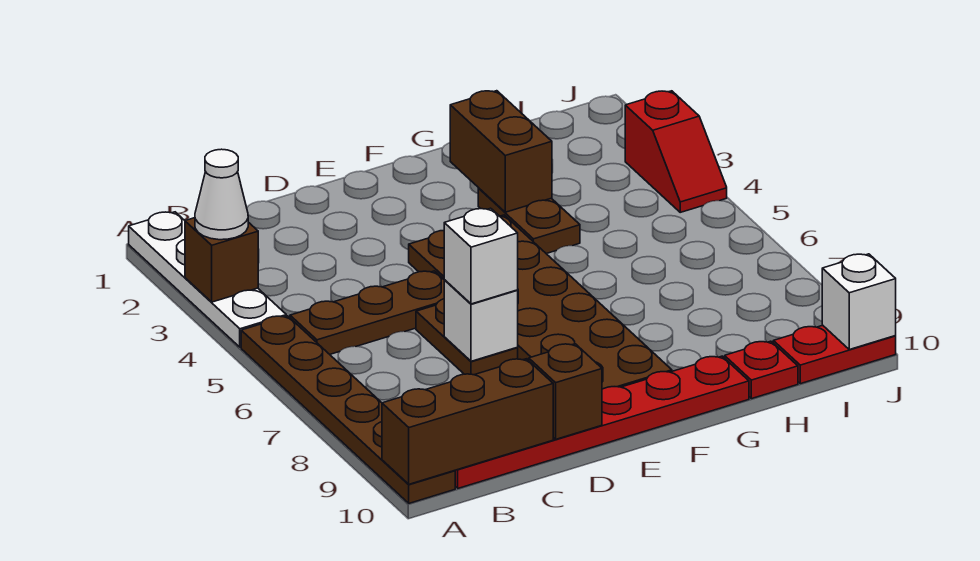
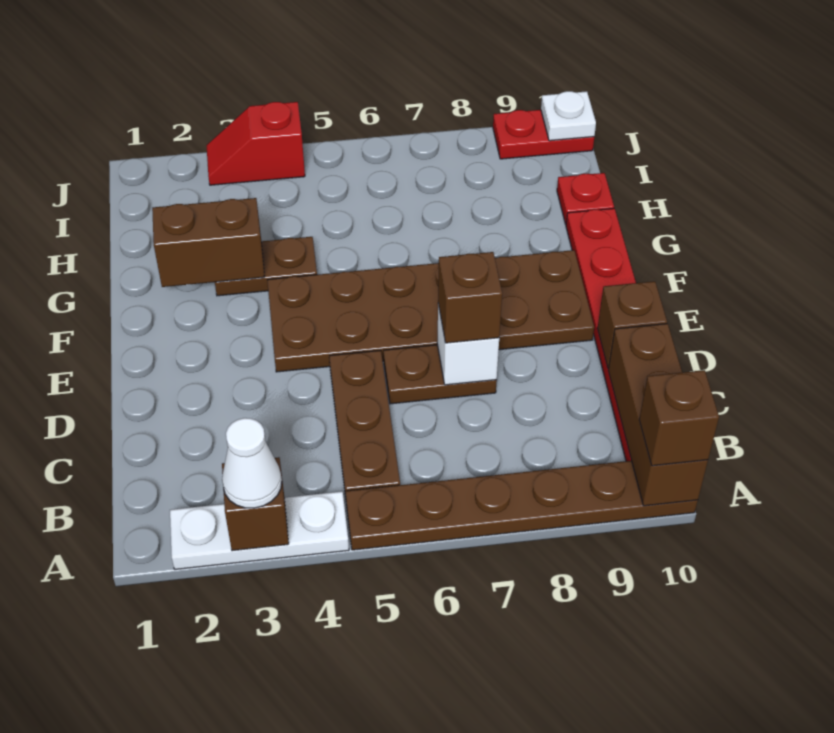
white 1x4 plate [129,212,286,347] -> white 1x3 plate [170,491,349,569]
none -> brown 1x1 brick [639,370,719,466]
white 1x1 brick [444,208,518,304] -> brown 1x1 brick [438,252,502,343]
red 1x2 plate [773,325,896,384] -> red 1x2 plate turned to [493,110,594,159]
red 1x2 slope [625,91,727,212] -> red 1x2 slope turned to [206,102,305,185]
white 1x1 brick [822,254,896,349] -> white 1x1 plate [541,91,596,141]

